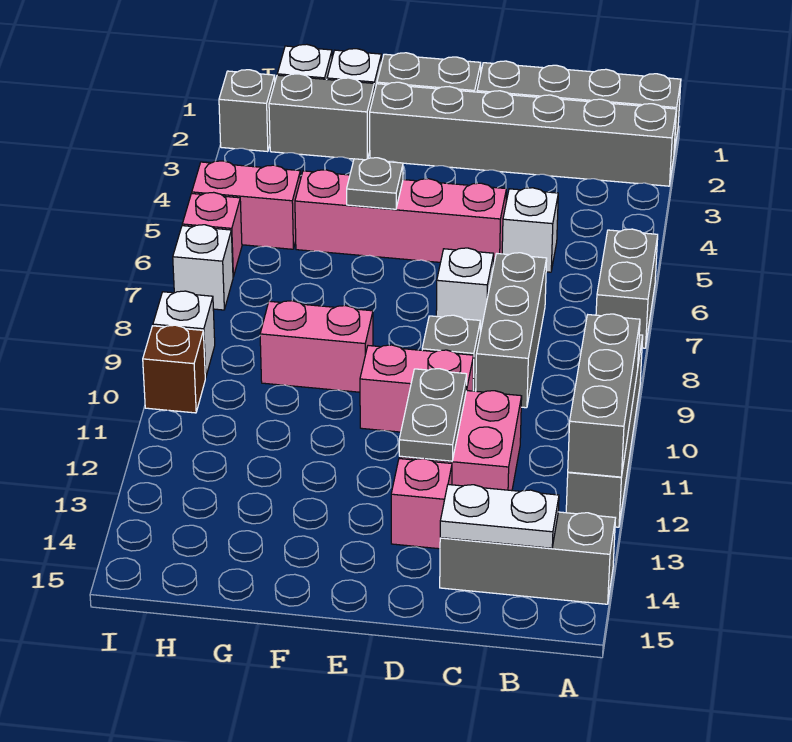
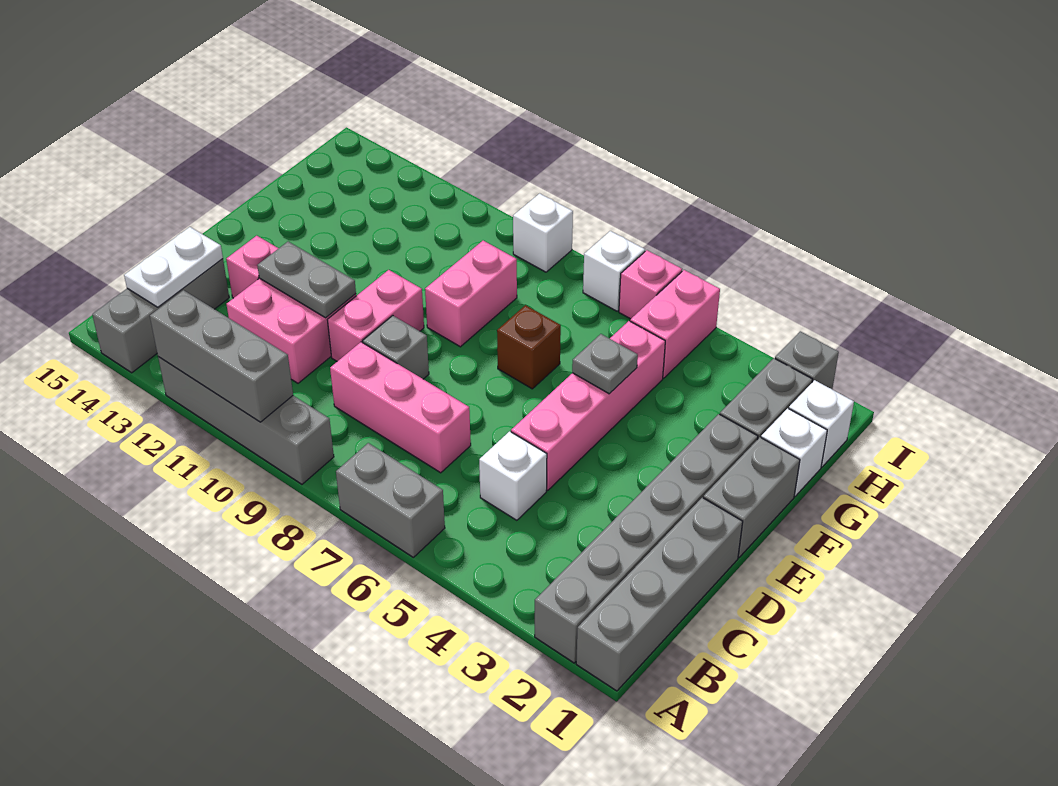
grey 1x3 brick [476,253,547,408] -> pink 1x3 brick [330,342,471,473]
white 1x1 brick [436,248,494,333] -> none
brown 1x1 brick [143,325,205,413] -> brown 1x1 brick moved to [497,305,561,389]

